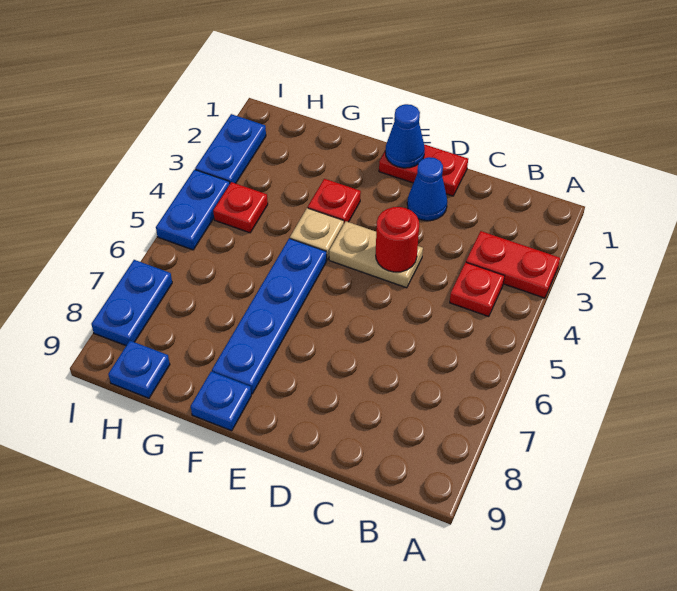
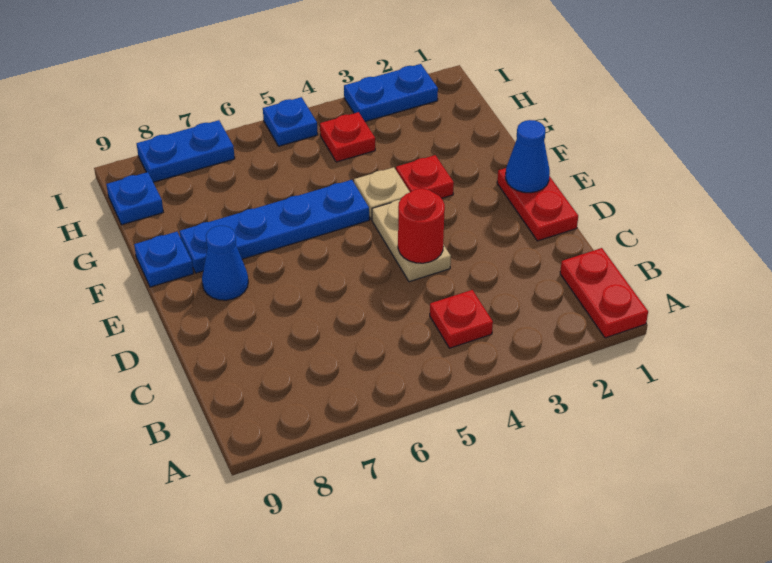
red 1x2 plate [466,231,560,298] -> red 1x2 plate moved to [560,248,648,338]
blue 1x1 cone [407,157,447,221] -> blue 1x1 cone moved to [202,226,248,300]
blue 1x2 plate [156,169,230,250] -> blue 1x1 plate [263,97,318,146]

